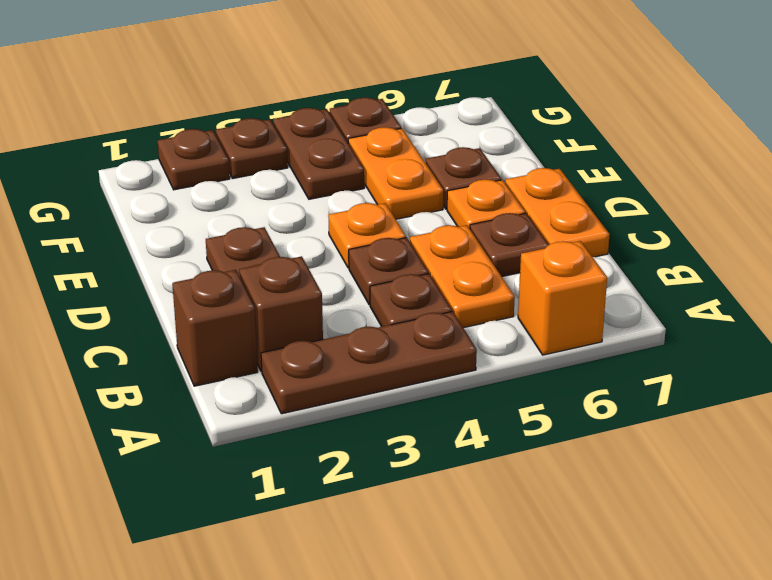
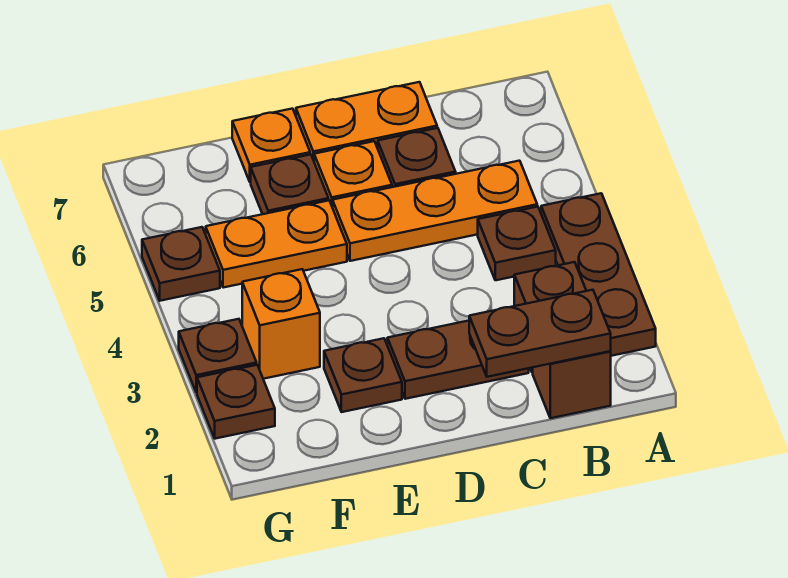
orange 1x1 brick [518,241,607,355] -> orange 1x1 brick moved to [242,269,320,379]
orange 1x2 plate [410,225,515,328] -> orange 1x3 plate [333,161,537,261]
brown 1x1 plate [349,238,428,305] -> brown 1x1 plate moved to [324,338,402,412]
orange 1x1 plate [328,203,406,268] -> orange 1x1 plate moved to [232,109,310,182]
brown 1x2 plate [273,108,364,199] -> brown 1x2 plate moved to [469,290,611,377]

